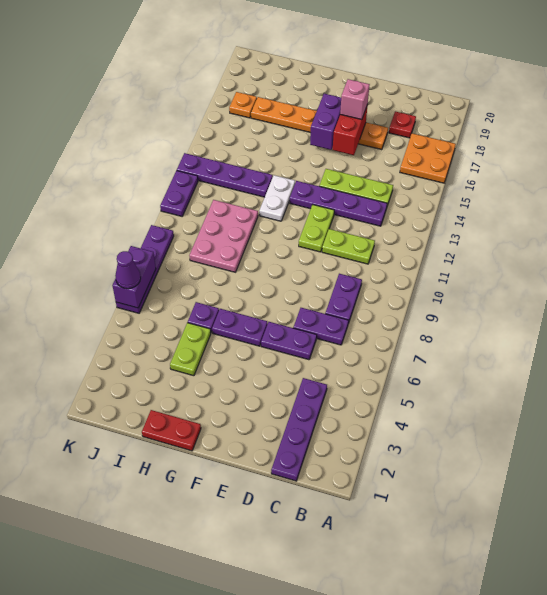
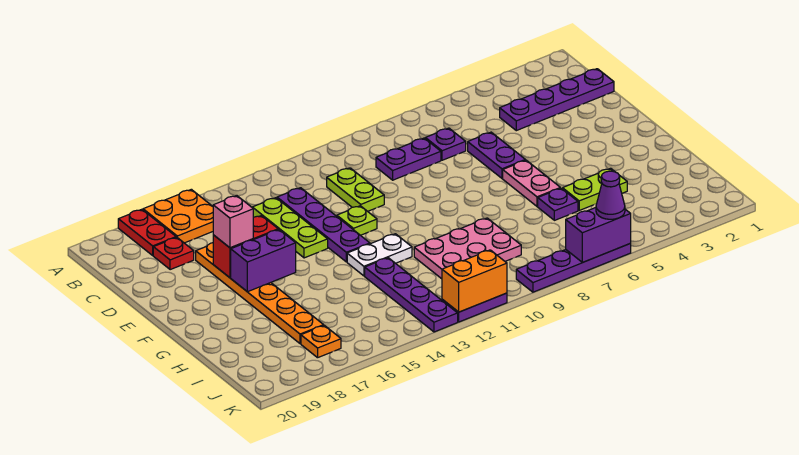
purple 1x2 plate [293,308,349,345] -> purple 1x1 plate [425,128,466,160]
lime 1x2 plate [299,205,334,252] -> lime 1x1 plate [337,206,377,235]
purple 1x2 plate [212,309,267,346] -> pink 1x2 plate [503,160,560,206]
red 1x2 plate [142,410,201,451] -> red 1x2 plate moved to [118,209,176,255]
none -> orange 1x2 brick [442,250,507,312]

